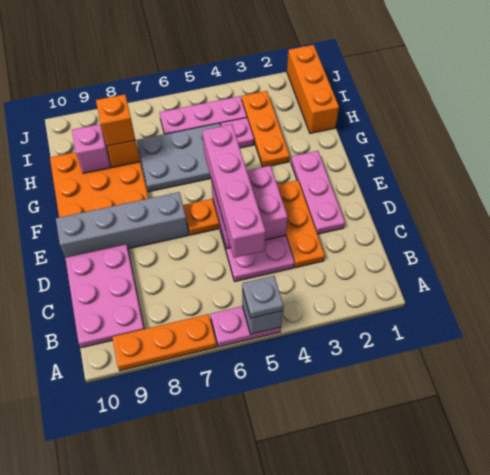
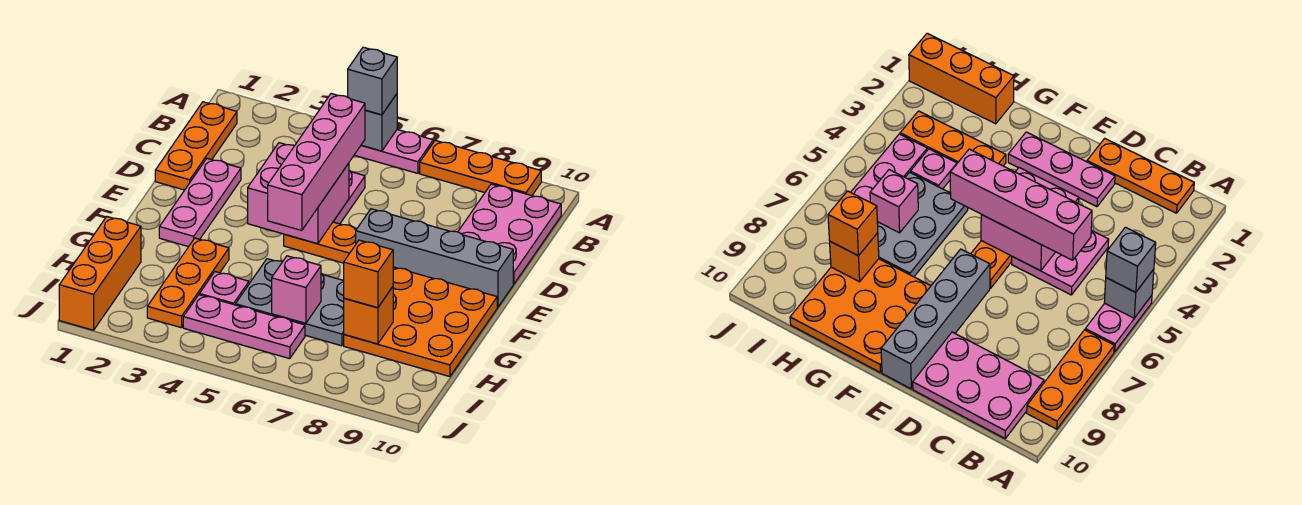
grey 1x1 plate [242,276,283,318] -> grey 1x1 brick [348,47,397,115]
orange 1x3 plate [277,180,325,268] -> orange 1x3 plate moved to [155,102,237,190]
pink 1x1 brick [72,124,111,173] -> pink 1x1 brick moved to [272,256,321,323]

